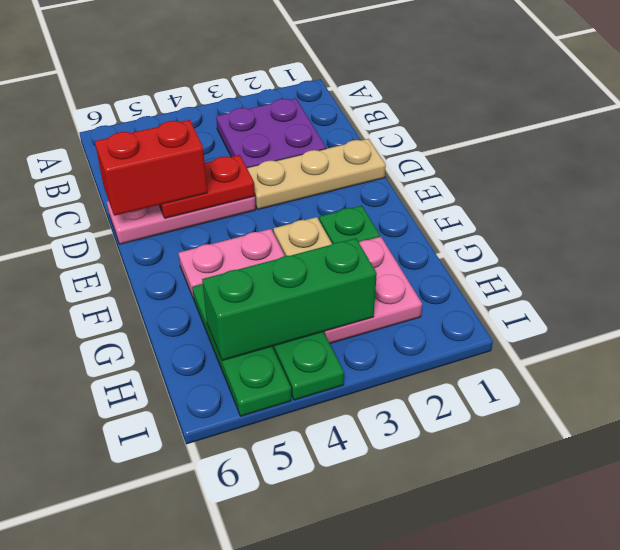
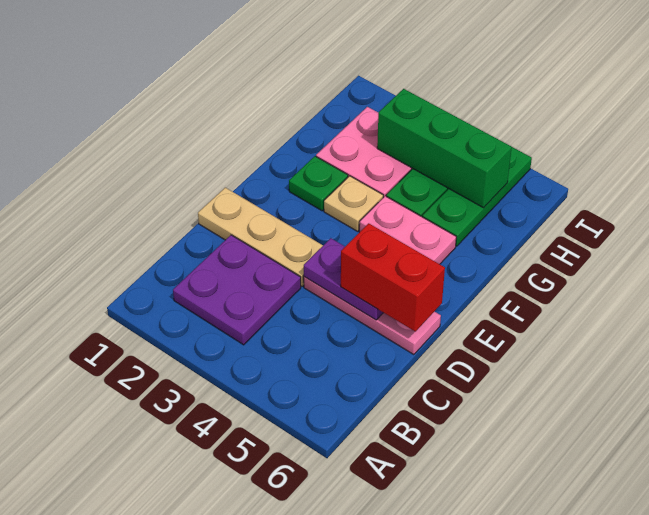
red 1x2 plate [159,155,255,218] -> purple 1x2 plate [304,238,383,320]

